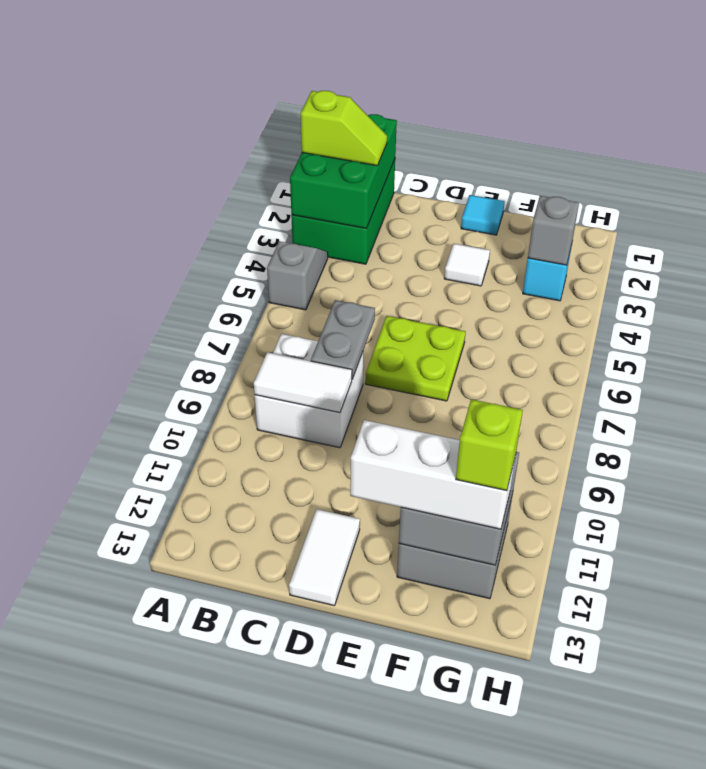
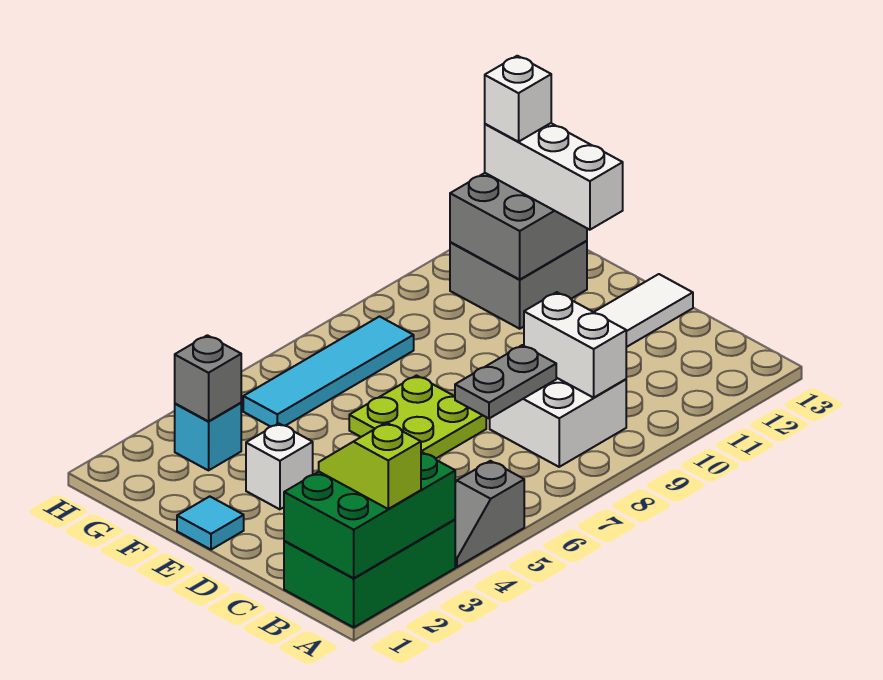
white 1x2 tile [254,352,352,413] -> white 1x2 brick [524,292,626,398]
white 1x1 tile [444,244,490,286] -> white 1x1 brick [246,423,313,509]
none -> cyan 1x4 tile [243,316,414,427]
lime 1x1 brick [456,399,523,491] -> white 1x1 brick [485,56,551,142]

